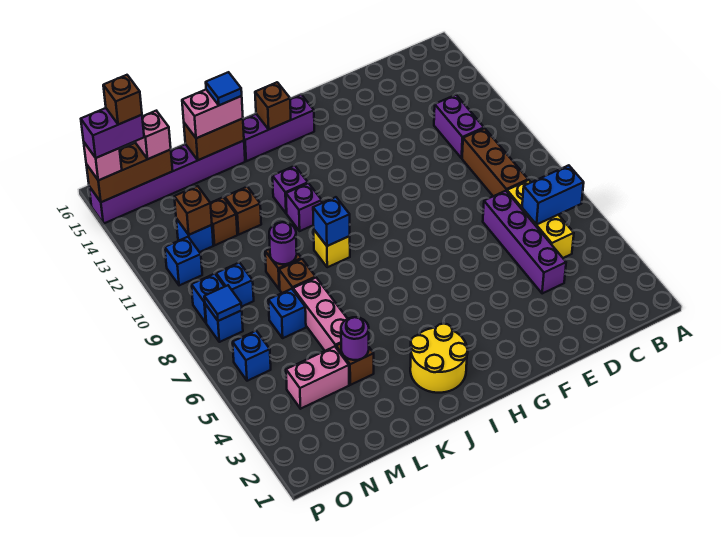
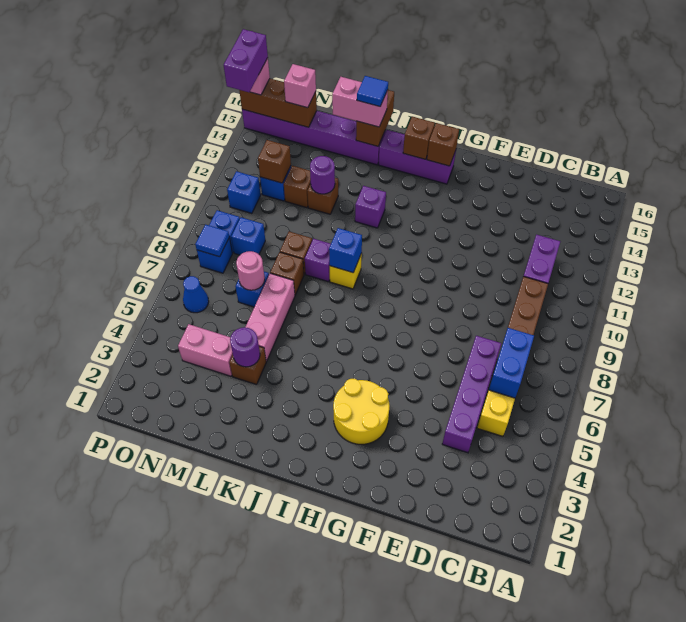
blue 1x2 brick [522,165,584,225] -> blue 1x2 brick turned to [489,328,534,398]
yellow 2x2 round brick [410,324,468,393] -> yellow 2x2 round brick moved to [333,379,389,444]
purple 1x1 brick [286,183,322,231] -> purple 1x1 brick moved to [305,238,331,282]
brown 1x2 brick [184,118,244,160] -> brown 1x2 brick turned to [356,90,394,146]
purple 1x1 round brick [269,222,297,264] -> purple 1x1 round brick moved to [310,156,335,194]
none -> pink 1x1 round brick [236,251,265,290]
blue 1x1 brick [233,331,271,381] -> blue 1x1 cone [183,276,209,313]
purple 1x2 brick [81,108,144,158] -> purple 1x2 brick turned to [224,29,268,92]
brown 1x1 brick [103,75,142,125] -> brown 1x1 brick moved to [427,123,459,166]

